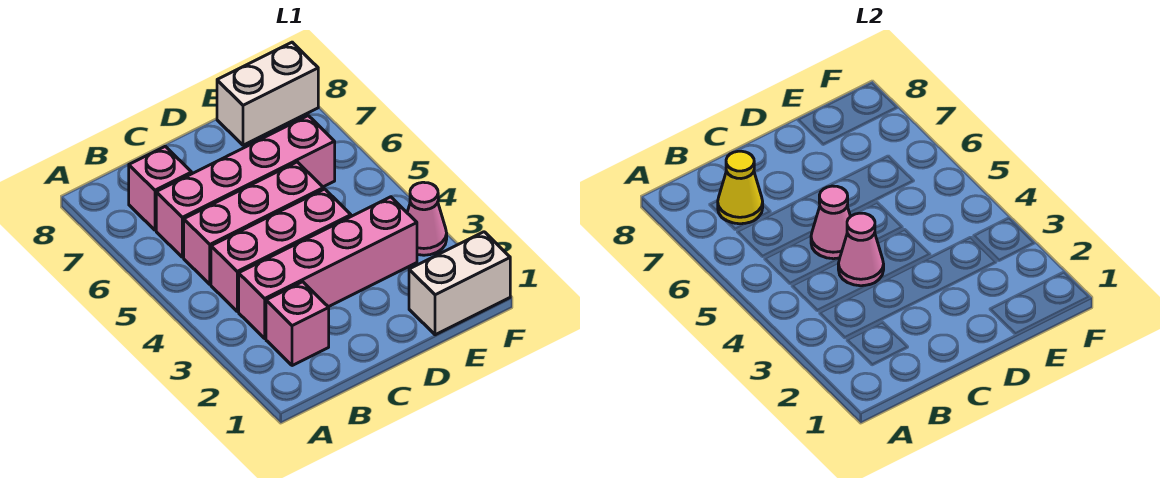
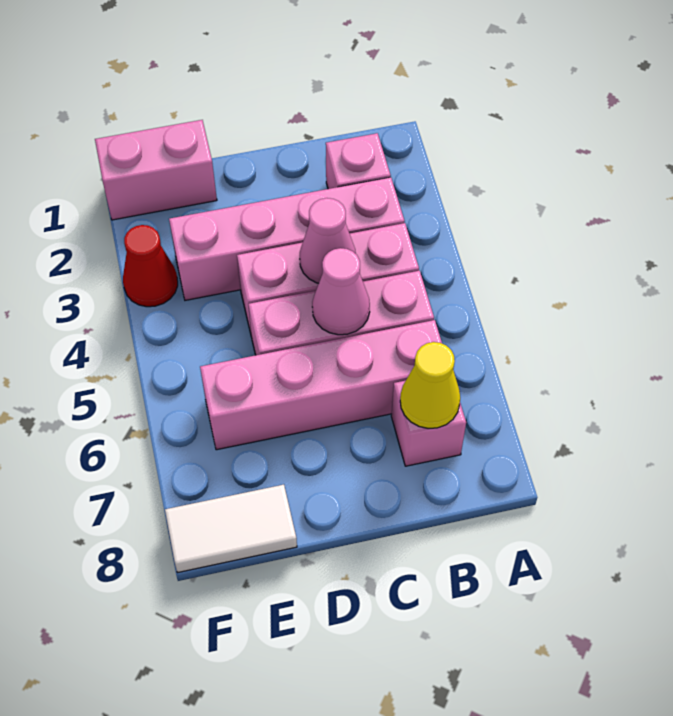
white 1x2 brick [409,232,510,335] -> pink 1x2 brick [95,120,217,220]
white 1x2 brick [217,42,318,145] -> white 1x2 tile [165,485,297,573]
pink 1x1 cone [407,182,447,255] -> red 1x1 cone [123,225,178,307]

